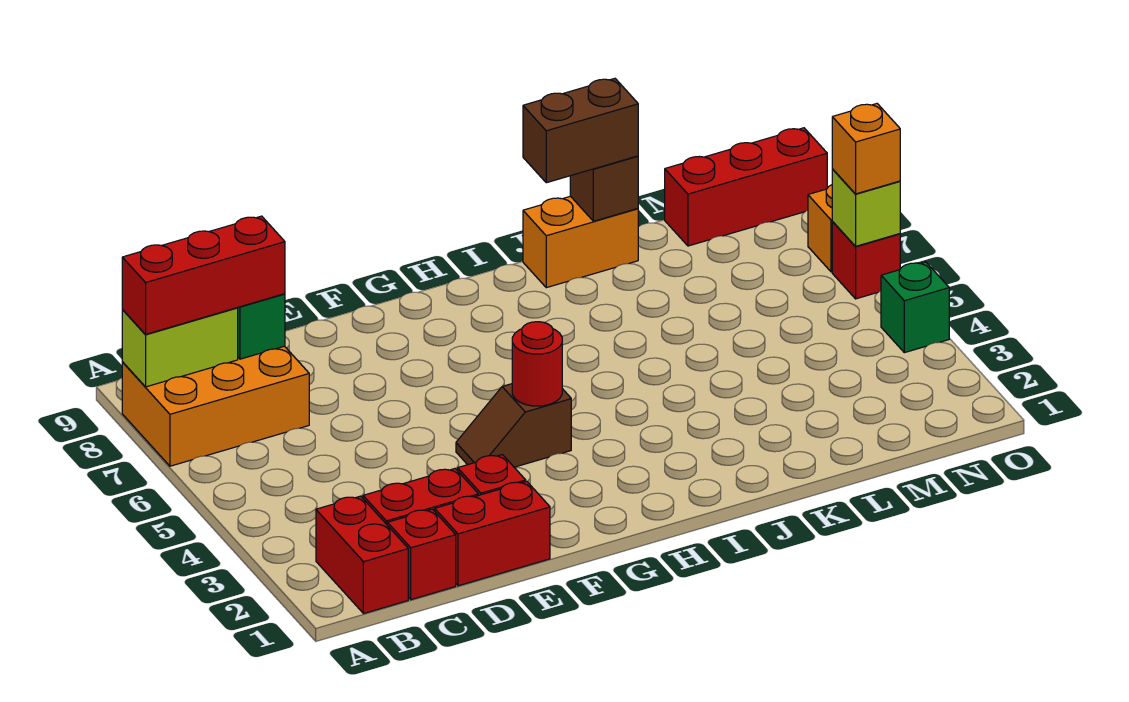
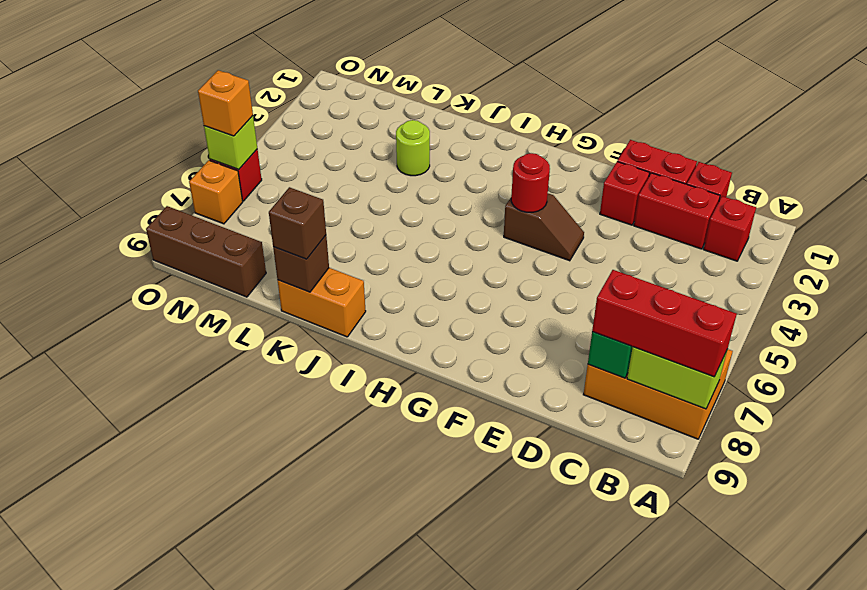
red 1x2 brick [316,496,408,614] -> red 1x1 brick [704,196,756,261]
brown 1x2 brick [523,78,638,183] -> brown 1x1 brick [269,187,326,259]
none -> lime 1x1 round brick [396,120,430,176]
red 1x3 brick [665,128,827,246] -> brown 1x3 brick [146,206,266,297]
green 1x1 brick [881,262,949,353] -> none

